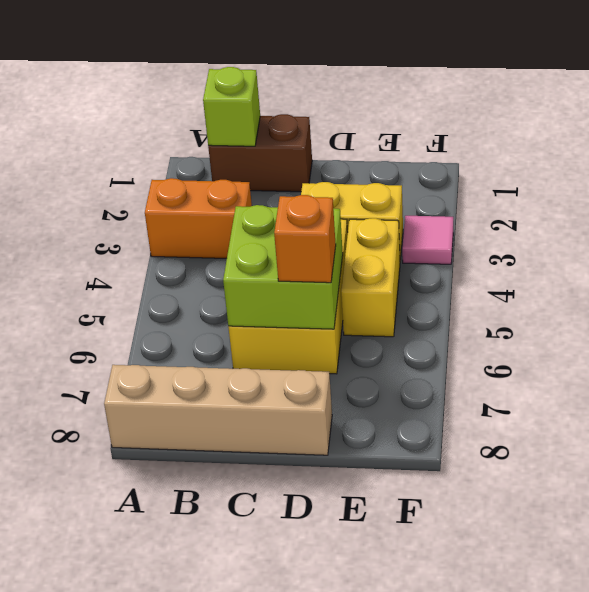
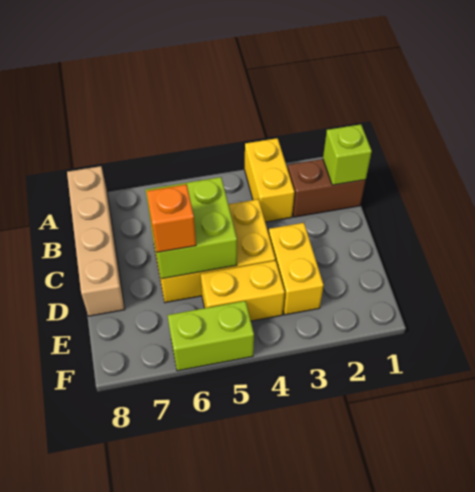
orange 1x2 brick [145,178,252,258] -> yellow 1x2 brick [245,138,294,222]
brown 1x2 brick [208,114,312,192] -> brown 1x2 brick turned to [288,159,366,217]
pink 1x1 tile [402,216,453,264] -> none
none -> lime 1x2 brick [168,301,254,371]

